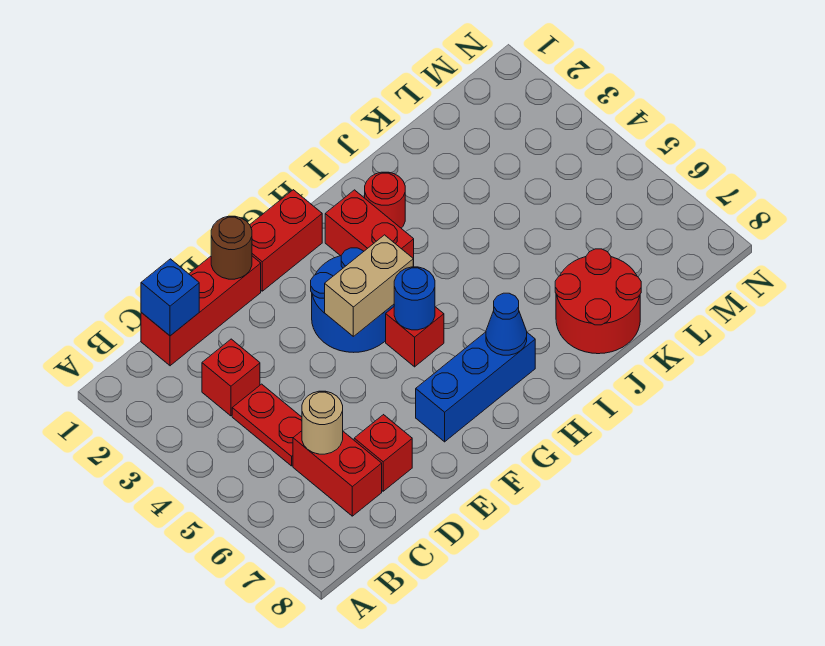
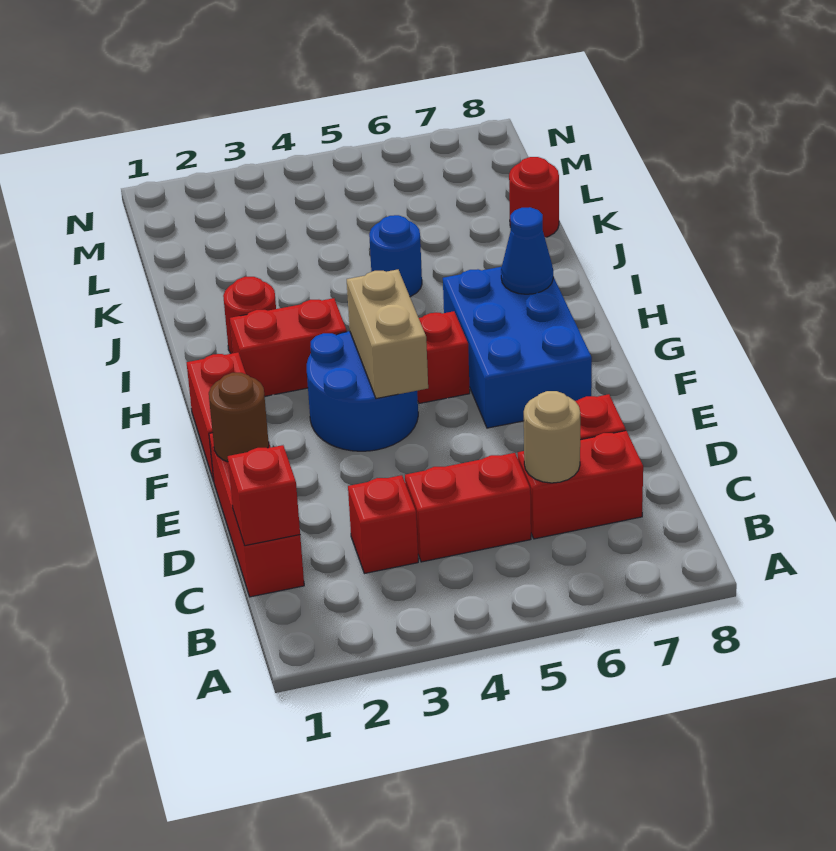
blue 1x1 brick [141,259,199,336] -> red 1x1 brick [228,445,300,546]
red 1x2 plate [232,384,302,466] -> red 1x2 brick [405,453,531,562]
blue 1x3 brick [416,332,535,442] -> blue 2x3 brick [443,267,592,428]
blue 1x1 round brick [394,267,435,330] -> blue 1x1 round brick moved to [369,215,422,297]
red 2x2 round brick [555,249,641,354] -> red 1x1 round brick [509,157,559,237]

